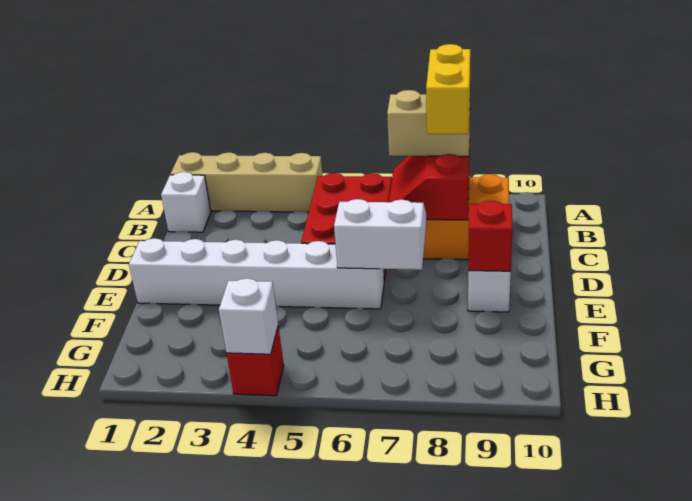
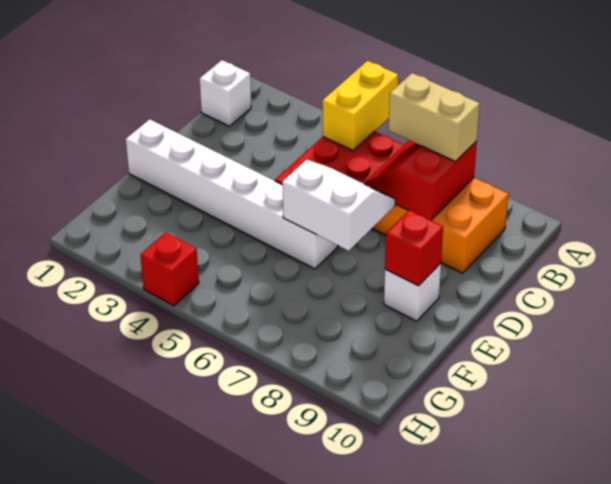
tan 1x4 brick [171,152,323,212] -> none
yellow 1x2 brick [426,44,470,134] -> yellow 1x2 brick moved to [323,61,398,151]
white 1x1 brick [219,278,278,354] -> none

